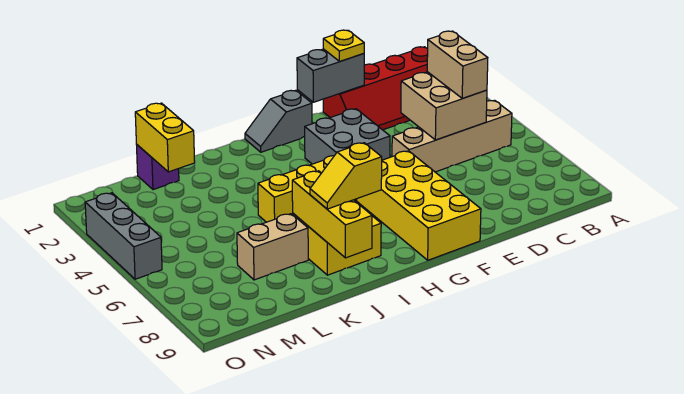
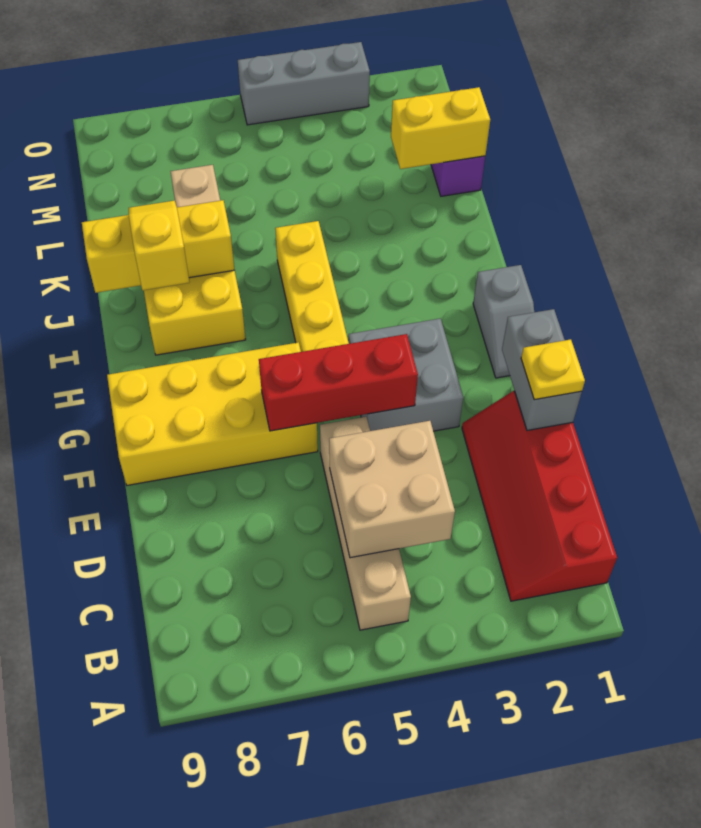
tan 1x2 brick [427,31,488,98] -> none
none -> red 1x3 brick [259,334,418,431]
grey 1x2 slope [245,90,312,152] -> grey 1x2 slope turned to [473,265,534,378]

